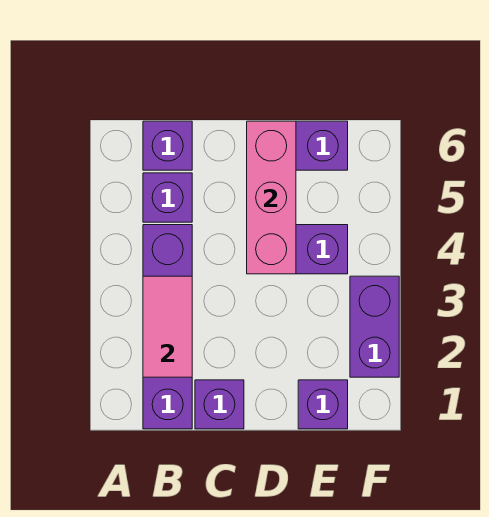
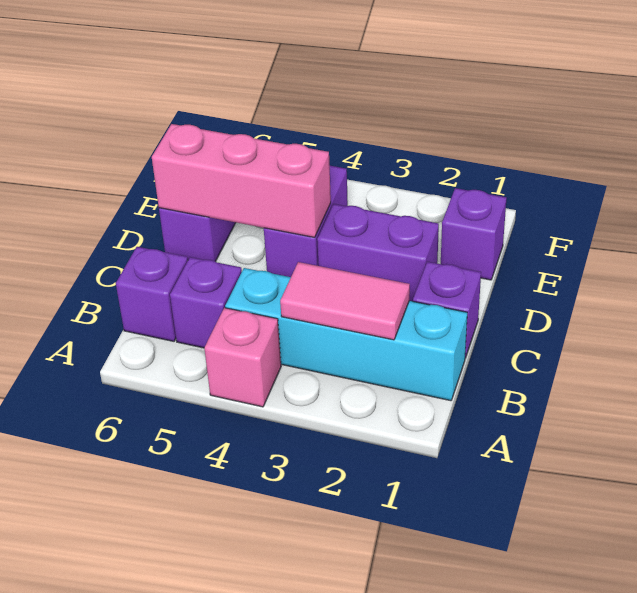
none -> pink 1x1 brick [204,308,281,407]
purple 1x4 brick [143,225,192,429] -> cyan 1x4 brick [225,268,467,401]
purple 1x2 brick [350,276,399,377] -> purple 1x2 brick moved to [317,204,439,301]

